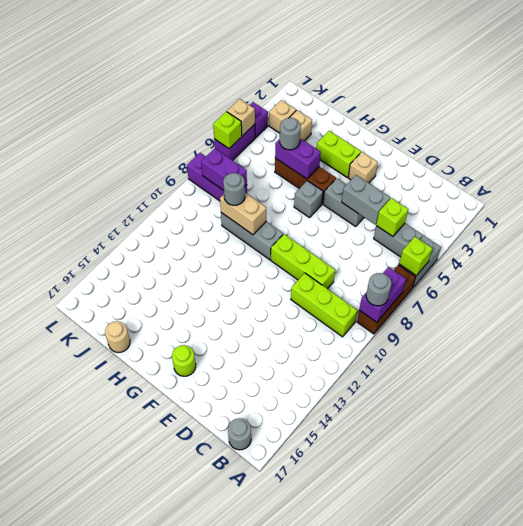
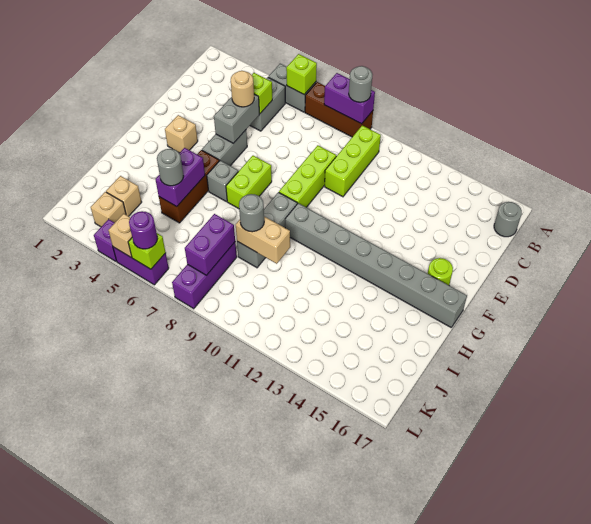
lime 1x2 brick [317,131,361,177] -> lime 1x2 brick moved to [226,156,272,209]
none -> grey 1x8 brick [285,203,467,328]
tan 1x2 brick [220,193,266,235] -> tan 1x2 brick turned to [236,216,290,264]
tan 1x1 round brick [105,321,130,353] -> tan 1x1 round brick moved to [231,71,254,107]
none -> purple 1x1 round brick [129,211,157,249]

